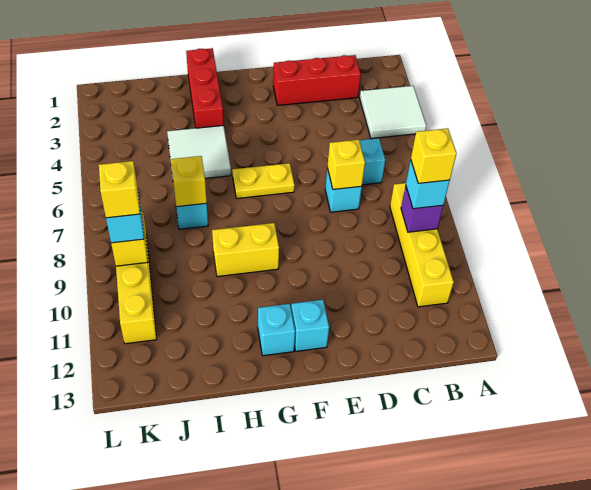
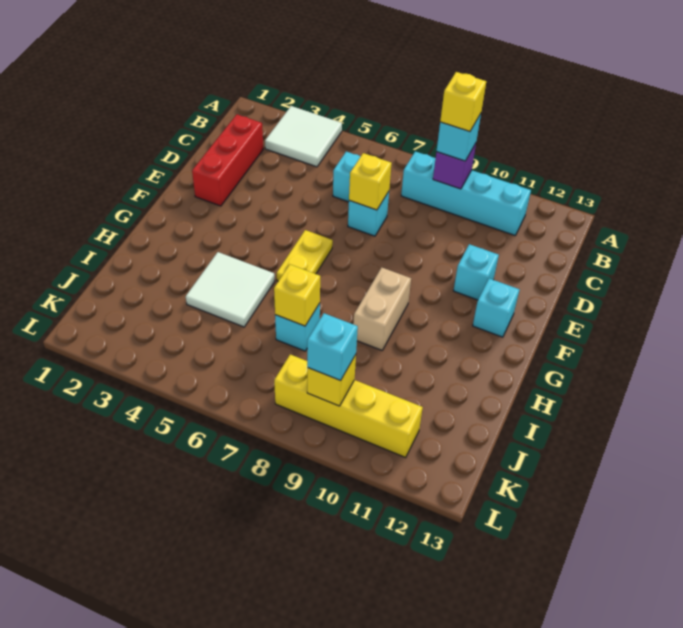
yellow 1x4 brick [390,183,454,307] -> cyan 1x4 brick [401,151,531,235]
yellow 1x2 brick [212,223,279,277] -> tan 1x2 brick [353,267,411,350]
cyan 1x1 brick [258,304,295,356] -> cyan 1x1 brick moved to [453,244,499,300]
red 1x3 brick [186,48,224,128] -> none
yellow 1x1 brick [99,161,140,218] -> none

